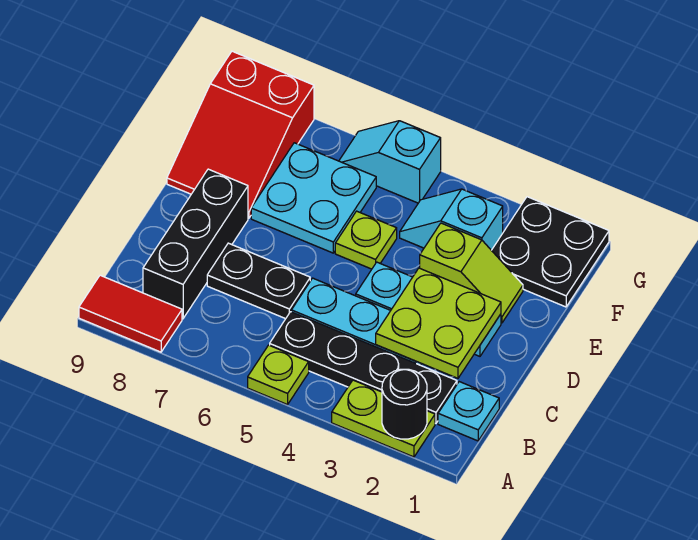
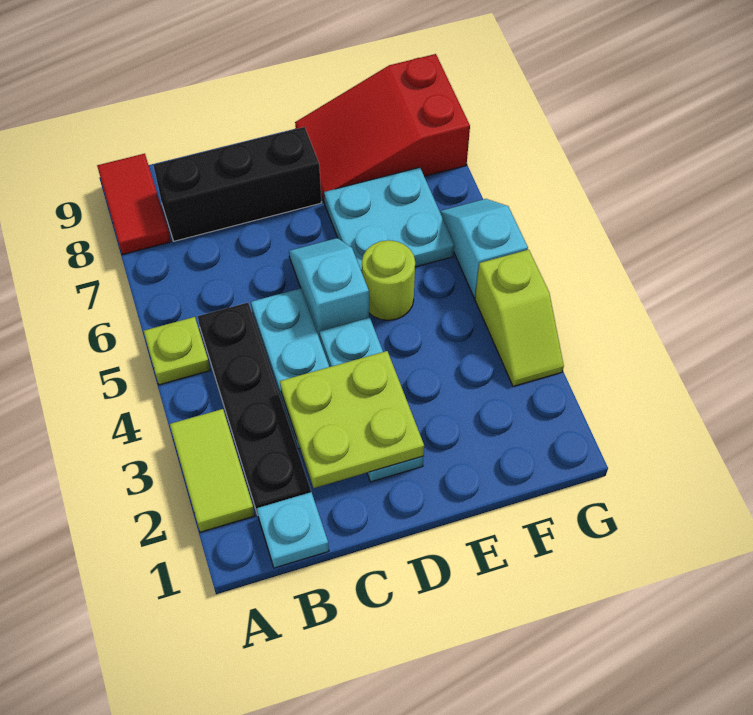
lime 1x2 plate [332,380,435,457] -> lime 1x2 tile [170,409,255,532]
black 1x1 round brick [382,369,427,439] -> none
black 1x2 plate [207,243,310,319] -> none
lime 1x2 slope [420,223,523,323] -> lime 1x2 slope moved to [475,250,564,386]
lime 1x1 plate [335,211,397,269] -> lime 1x1 round brick [362,240,415,321]
black 2x2 plate [491,197,609,307] -> none
cyan 1x2 slope [400,189,503,250] -> cyan 1x2 slope moved to [289,238,369,339]

